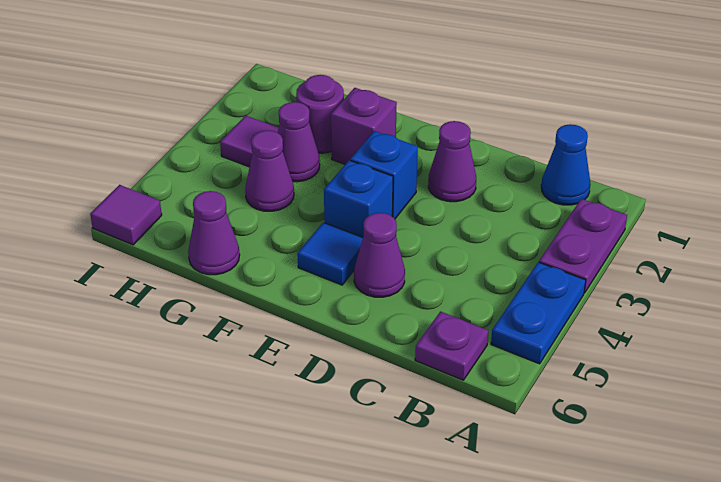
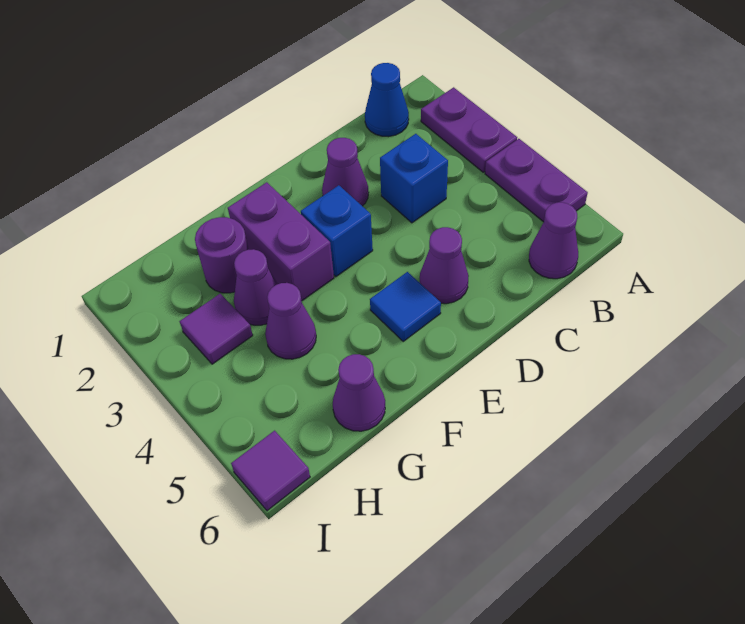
blue 1x2 plate [491,262,586,364] -> purple 1x2 plate [485,139,588,222]
purple 1x1 plate [415,312,488,380] -> purple 1x1 cone [529,202,578,279]
blue 1x1 brick [324,160,393,237] -> blue 1x1 brick moved to [380,134,448,223]
purple 1x1 brick [331,88,397,164] -> purple 1x2 brick [228,182,334,301]

